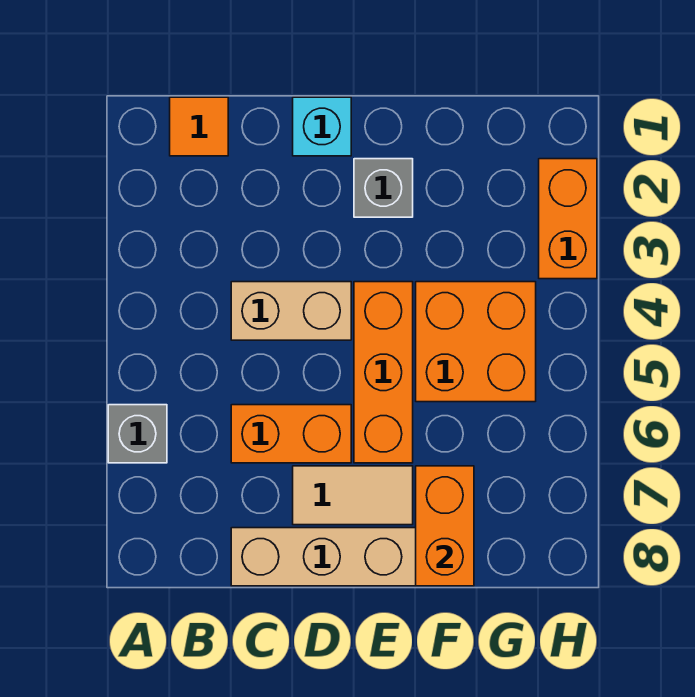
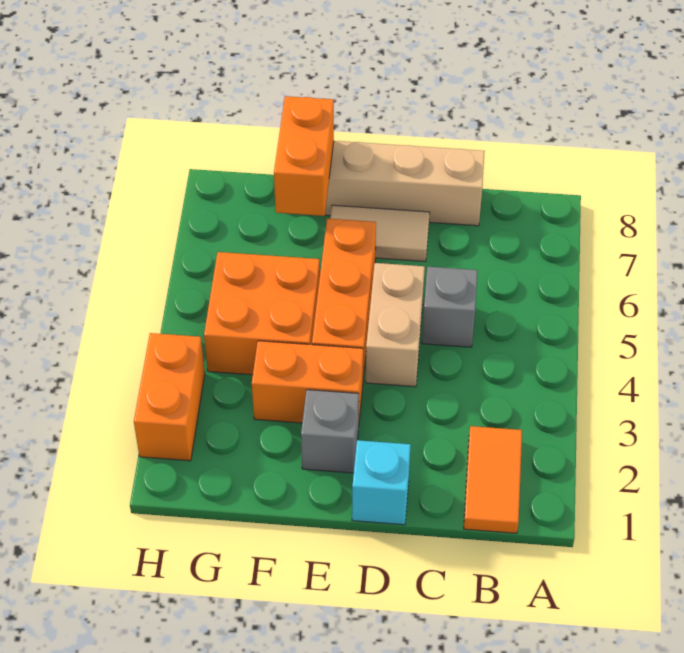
grey 1x1 brick [108,405,167,463] -> grey 1x1 brick moved to [422,267,478,347]
orange 1x1 tile [170,97,228,156] -> orange 1x2 tile [464,426,522,533]
tan 1x2 brick [231,282,351,340] -> tan 1x2 brick turned to [366,263,425,387]
orange 1x2 brick [231,405,351,463] -> orange 1x2 brick moved to [252,341,363,423]

